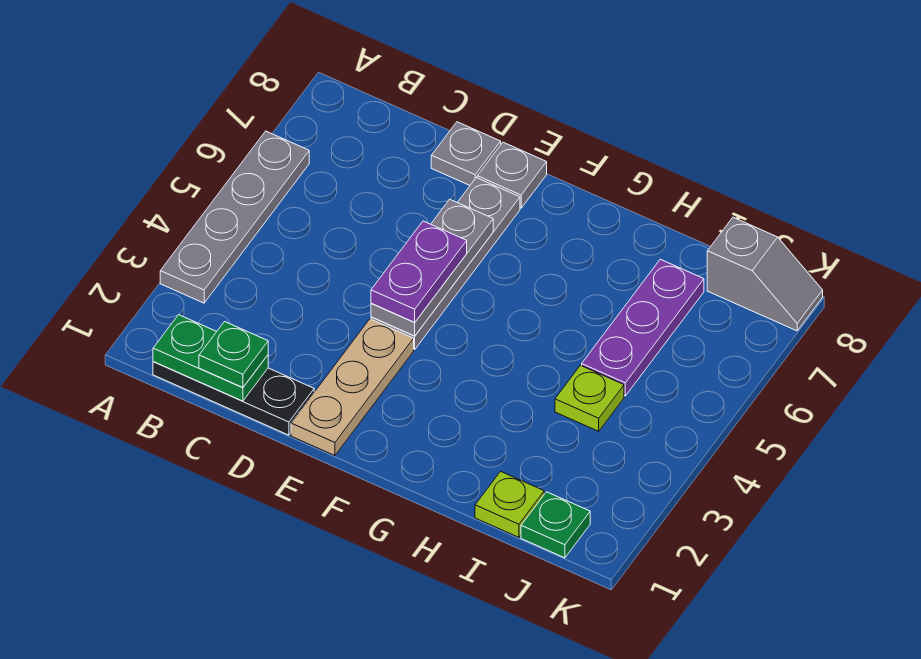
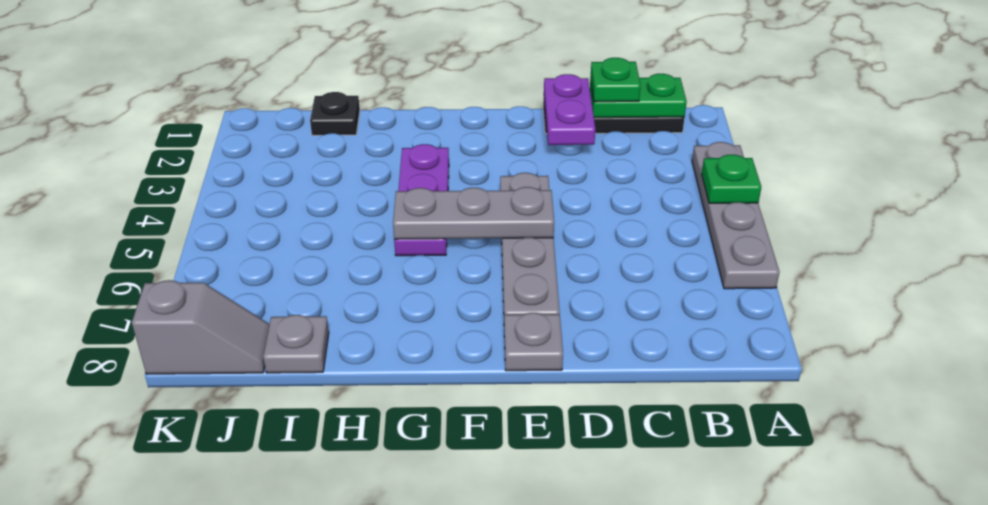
grey 1x1 plate [431,122,501,185] -> grey 1x1 plate moved to [263,315,329,373]
tan 1x3 plate [291,319,414,456] -> none
grey 1x3 plate [371,199,493,336] -> grey 1x3 plate turned to [393,187,554,239]
purple 1x2 plate [371,221,467,322] -> purple 1x2 plate moved to [544,74,595,145]
lime 1x1 plate [475,471,544,537] -> black 1x1 plate [310,92,360,135]
lime 1x1 plate [555,365,624,431] -> none
purple 1x3 plate [582,259,704,396] -> purple 1x3 plate moved to [394,144,449,256]
green 1x1 plate [521,492,590,558] -> green 1x1 plate moved to [702,154,761,203]
grey 1x2 slope [707,217,823,331] -> grey 1x2 slope turned to [132,280,269,374]

